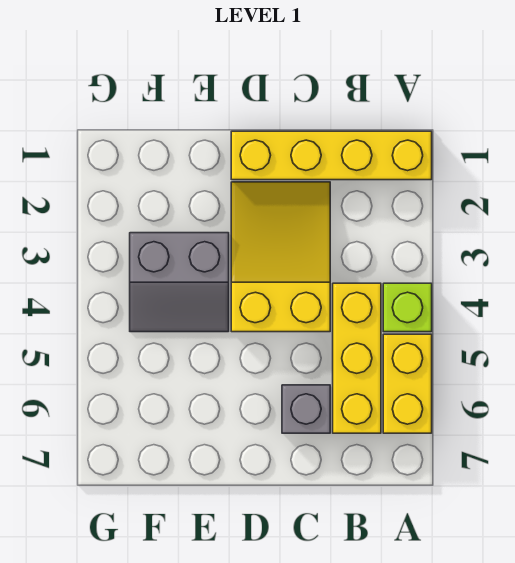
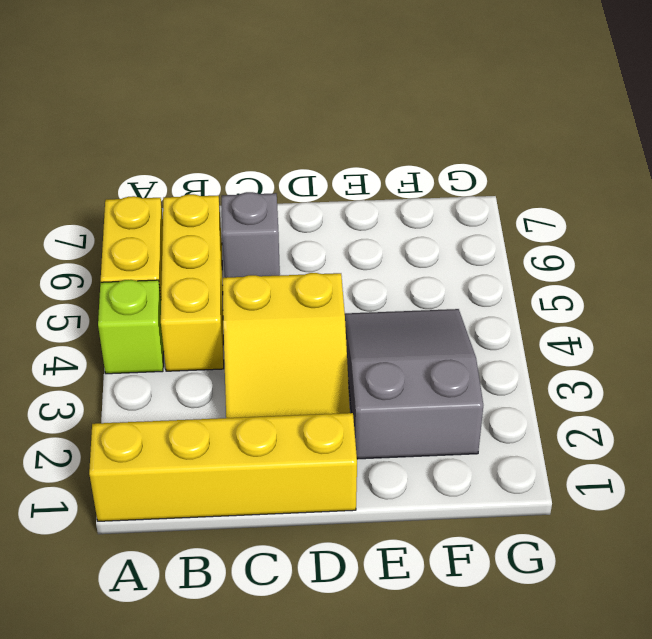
grey 2x2 slope [130,233,229,332] -> grey 2x3 slope [345,309,483,459]

